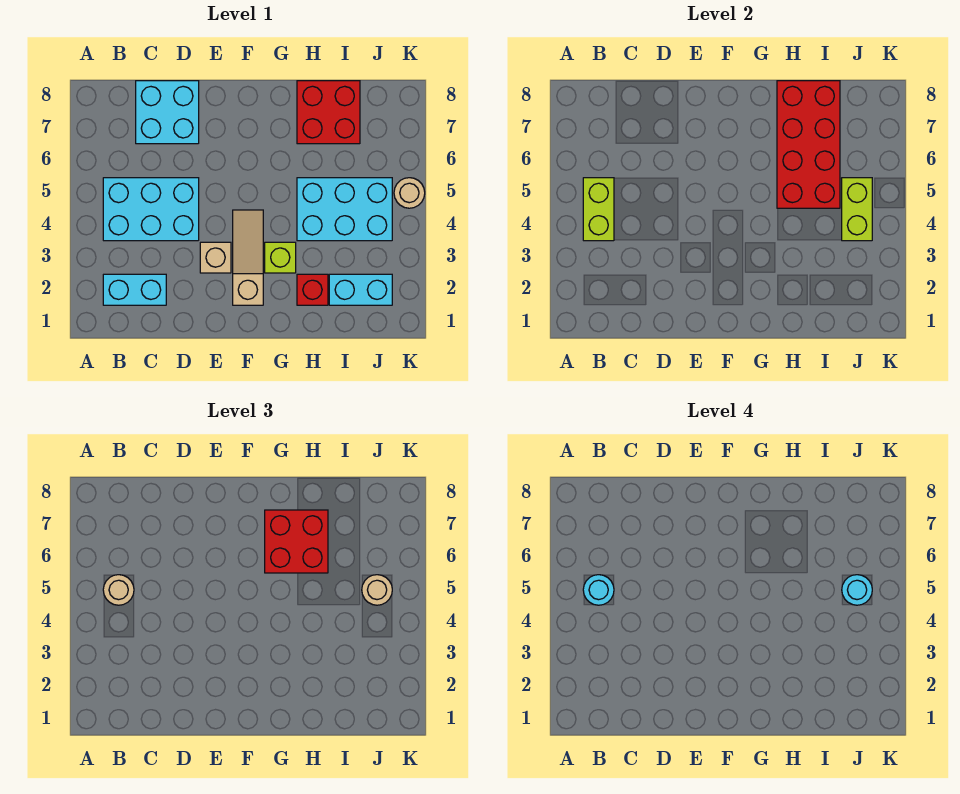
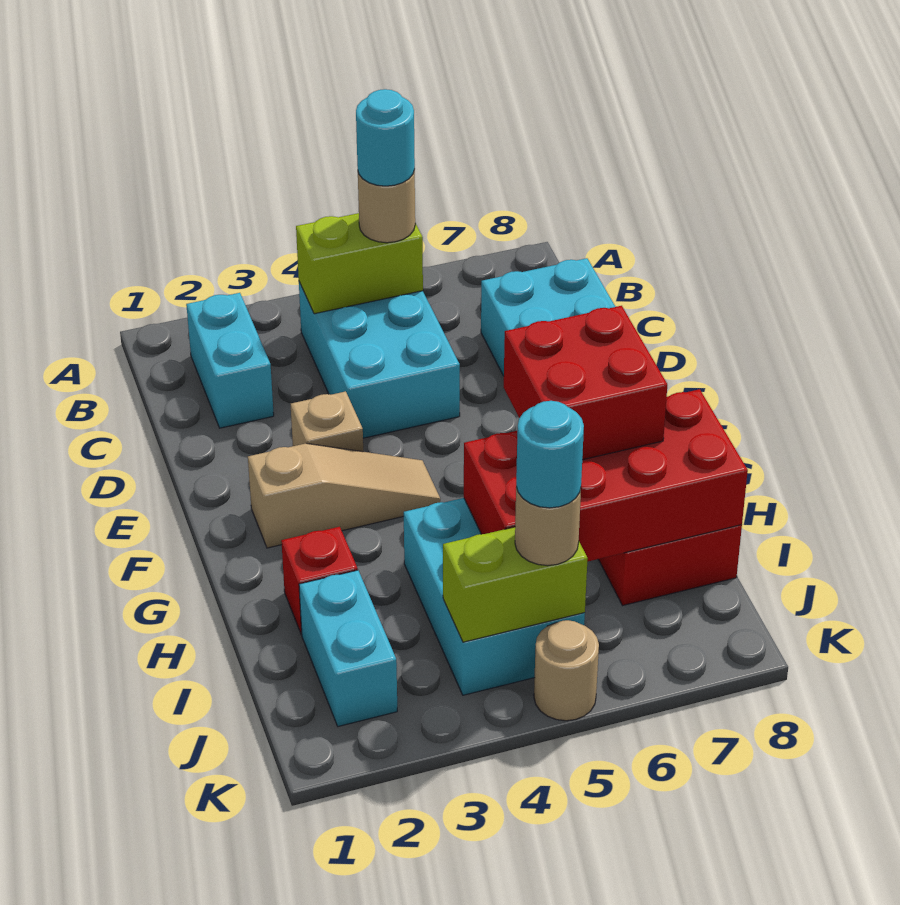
lime 1x1 brick [265,242,296,273] -> none

